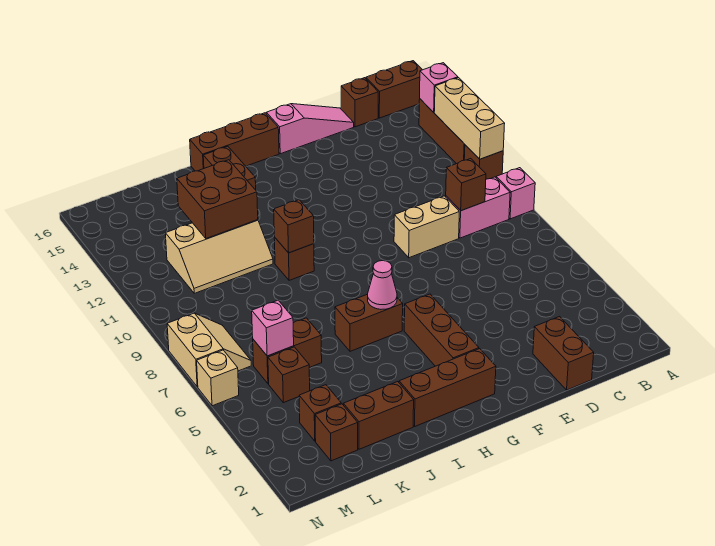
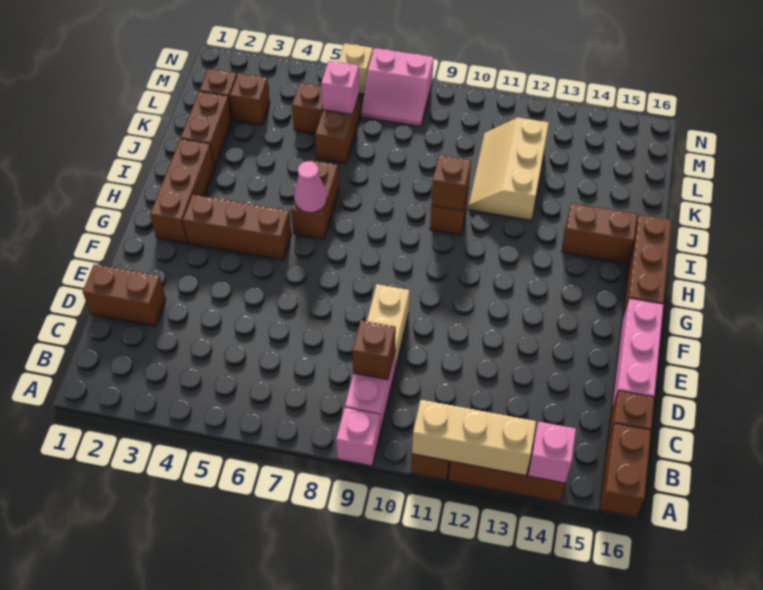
pink 1x3 slope [266,104,354,154] -> pink 1x3 brick [611,298,663,410]
brown 2x2 brick [177,160,258,238] -> none
tan 2x2 slope [167,313,251,387] -> pink 2x2 slope [362,48,433,127]

